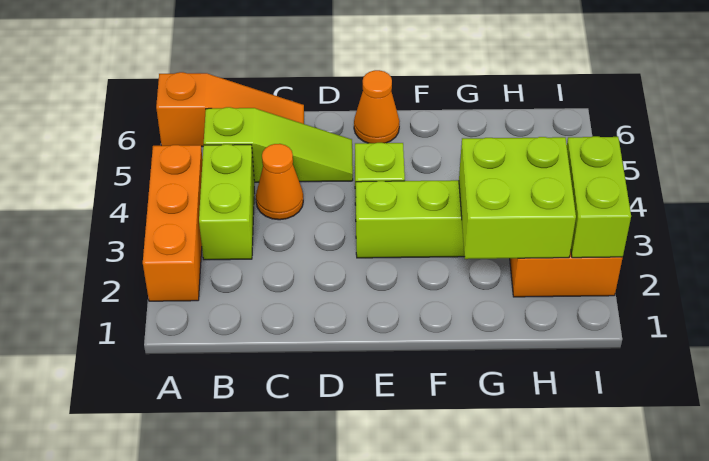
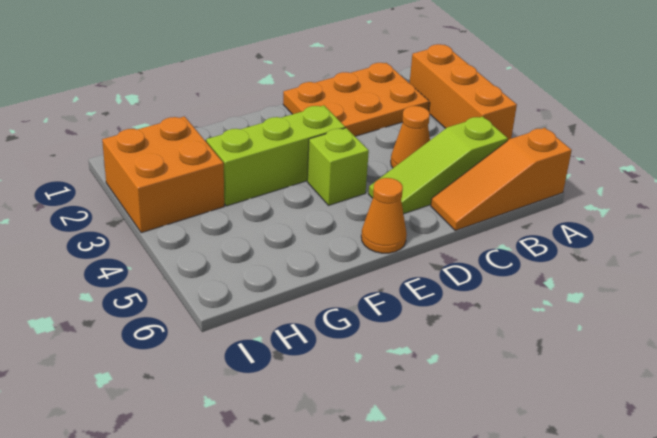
none -> orange 2x3 plate [283,63,429,136]
lime 1x2 brick [199,144,254,260] -> none
lime 2x2 brick [459,137,576,259] -> none
lime 1x2 brick [567,136,631,258] -> none

